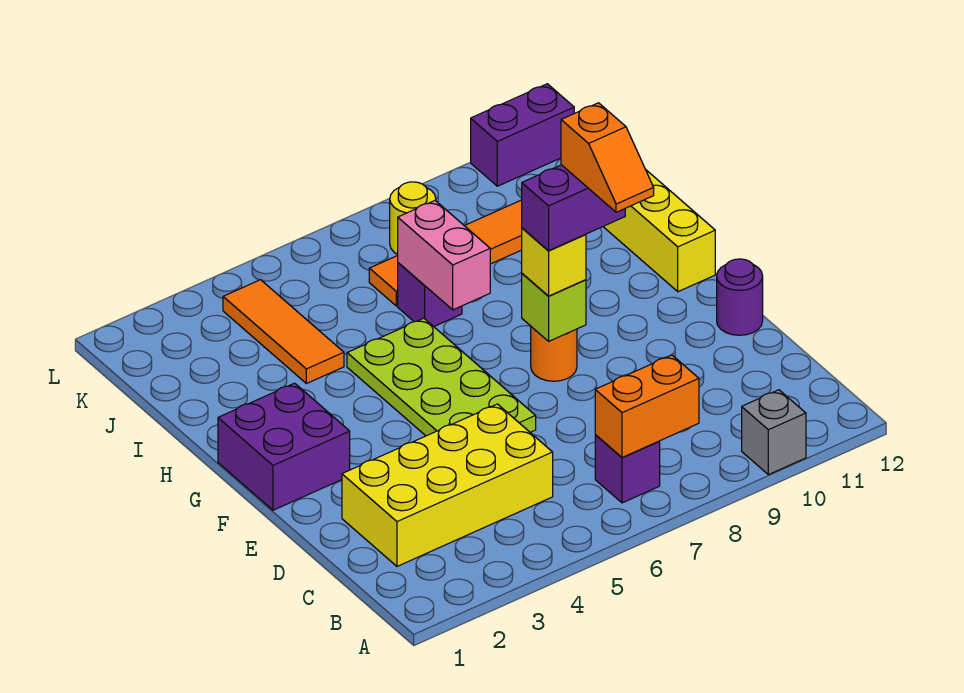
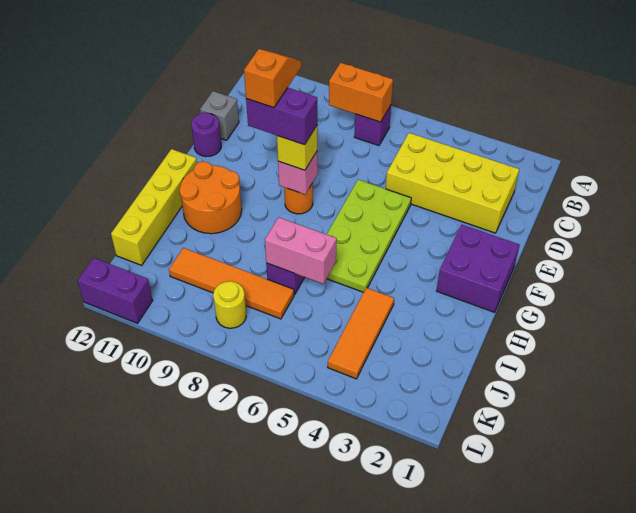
grey 1x1 brick [742,390,806,475] -> grey 1x1 brick moved to [200,91,239,140]
lime 1x1 brick [522,274,586,341] -> pink 1x1 brick [278,152,318,194]
none -> orange 2x2 round brick [179,161,242,234]
pink 1x2 brick [398,201,490,310] -> pink 1x2 brick turned to [265,217,337,284]

